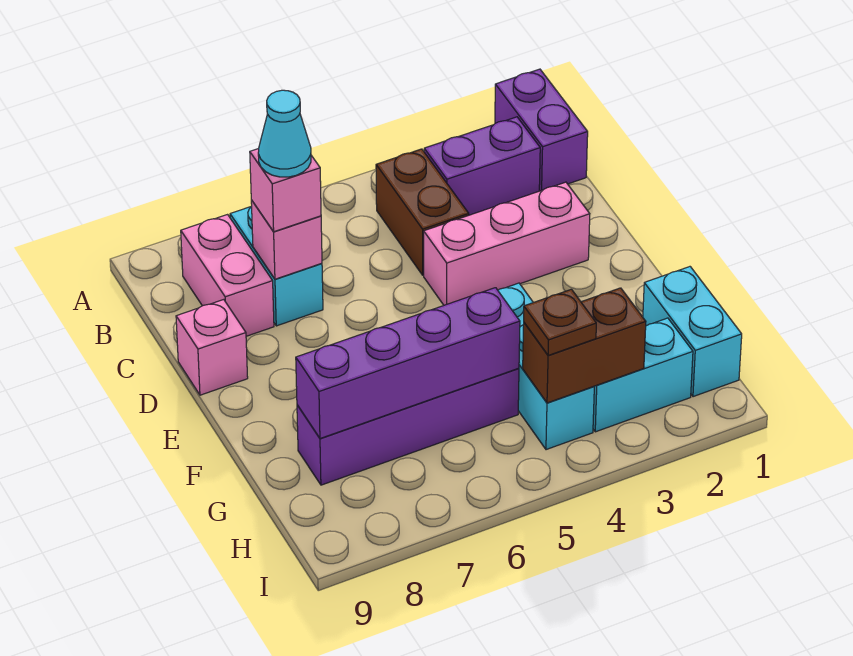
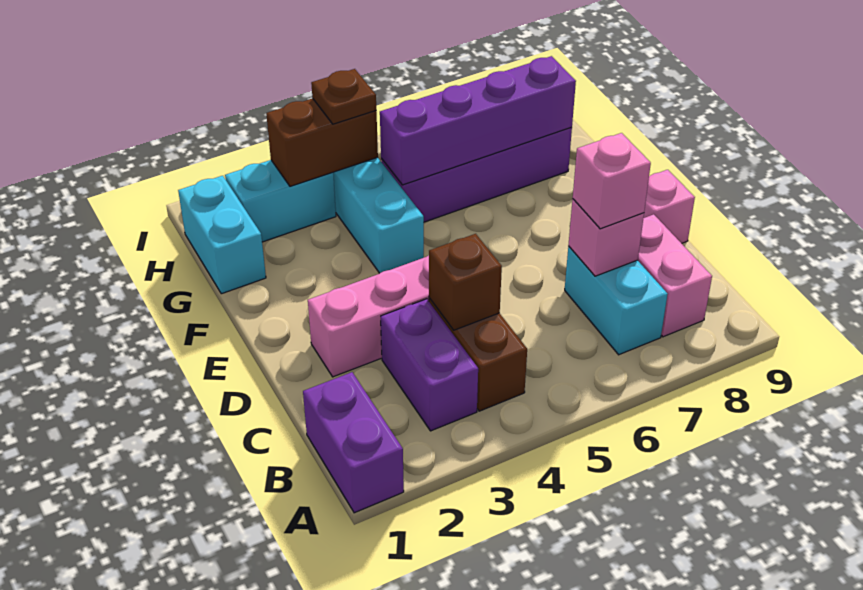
purple 1x2 brick [424,117,540,215] -> purple 1x2 brick turned to [381,299,478,431]
none -> brown 1x1 brick [429,234,502,330]
cyan 1x1 cone [258,90,311,177] -> none

